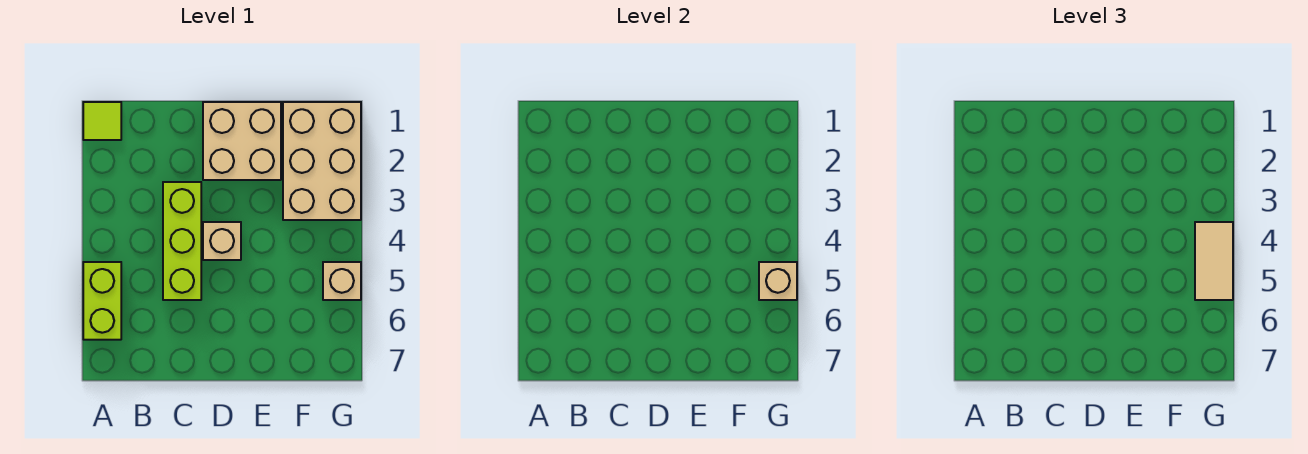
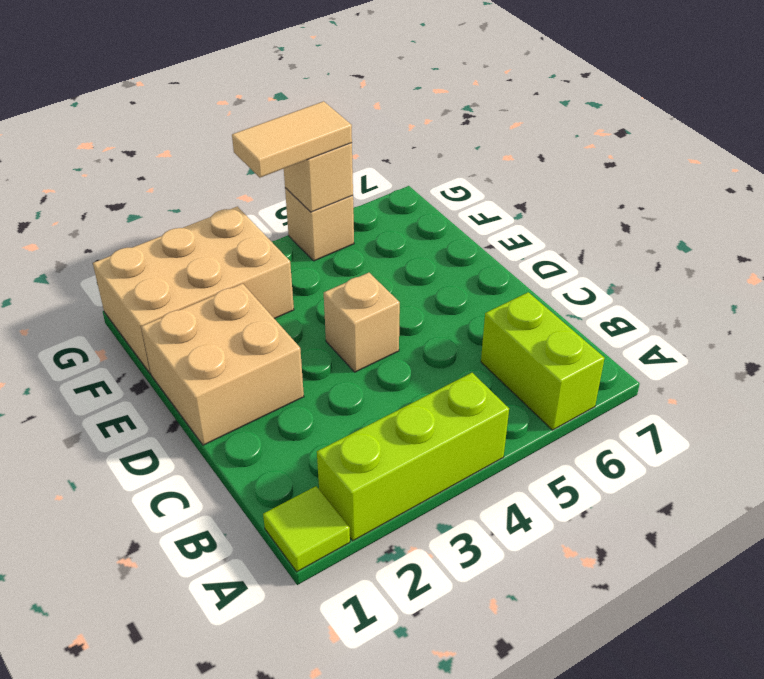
lime 1x2 brick [83,262,121,340] -> lime 1x2 brick turned to [481,292,605,430]
lime 1x3 brick [163,182,201,300] -> lime 1x3 brick moved to [317,373,509,541]

